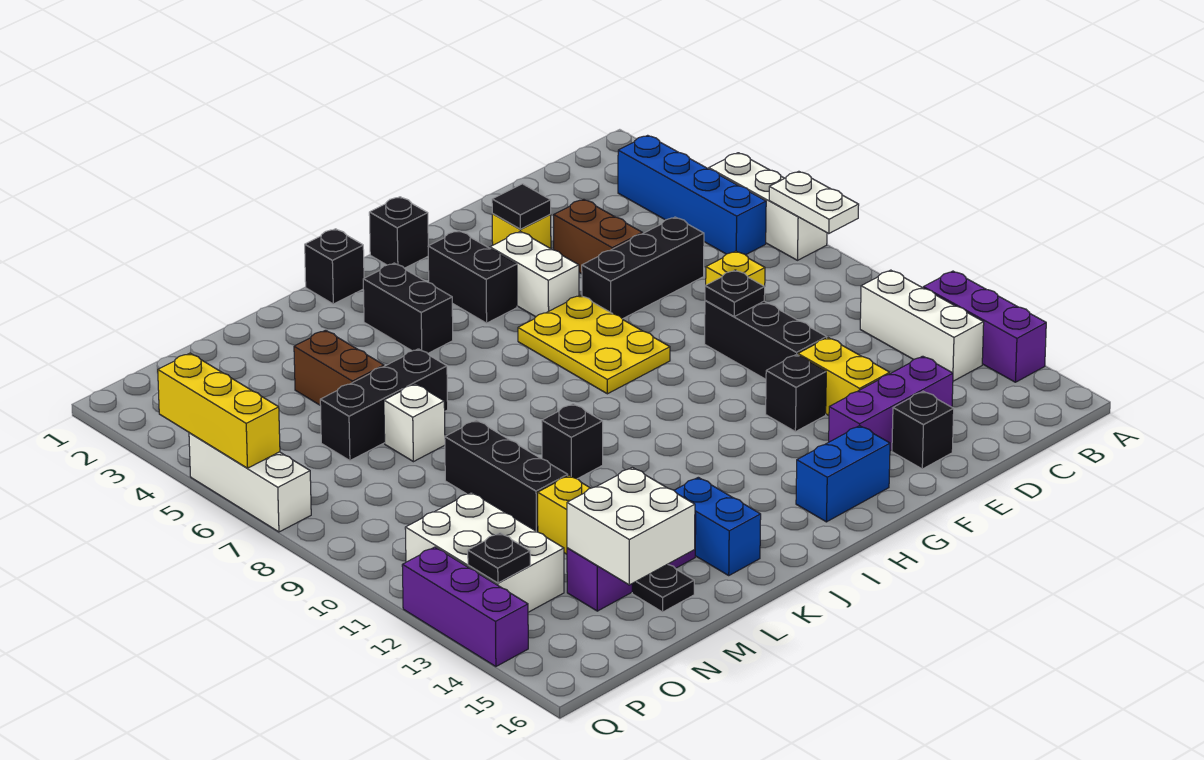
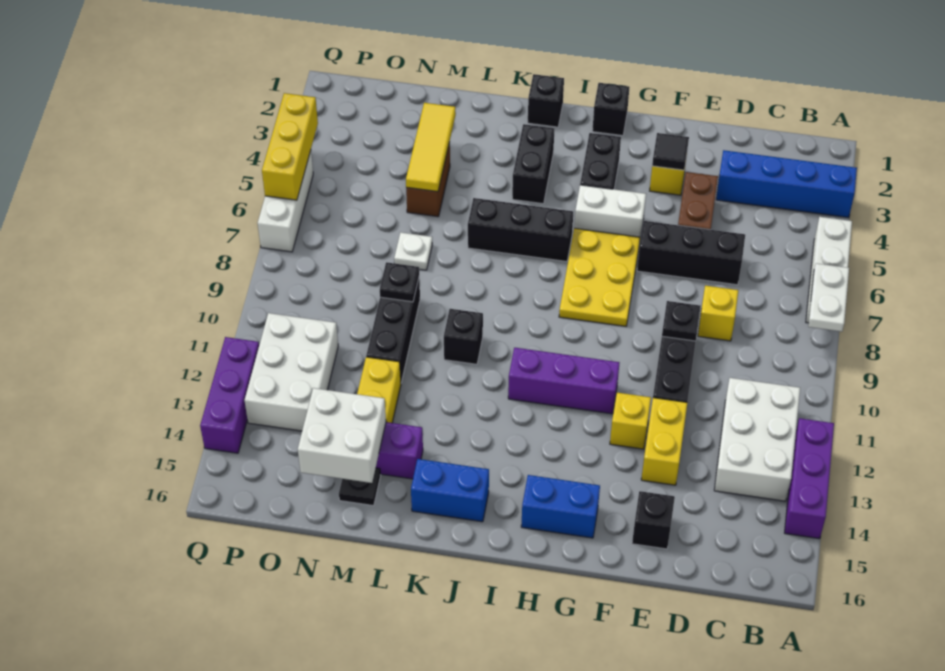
blue 1x4 brick [618,135,766,255] -> blue 1x4 brick turned to [716,150,857,218]
white 1x3 brick [860,270,984,381] -> white 2x3 brick [714,378,800,501]
purple 1x3 brick [829,356,953,451] -> purple 1x3 brick moved to [508,348,619,414]
black 1x1 brick [766,354,826,432] -> yellow 1x1 brick [610,393,651,449]
white 1x2 brick [490,231,579,317] -> white 1x2 brick turned to [574,185,646,238]
blue 1x2 brick [674,477,761,575] -> blue 1x2 brick turned to [411,459,489,522]
black 1x3 brick [320,349,448,461] -> black 1x3 brick moved to [468,198,573,262]
none -> yellow 1x3 tile [406,103,456,192]
white 1x1 brick [384,384,445,462] -> white 1x1 plate [394,232,432,270]
black 1x1 plate [468,533,530,583] -> black 1x1 plate moved to [380,262,419,302]

